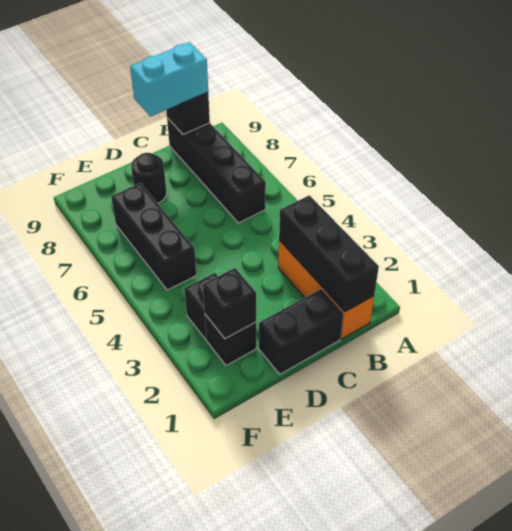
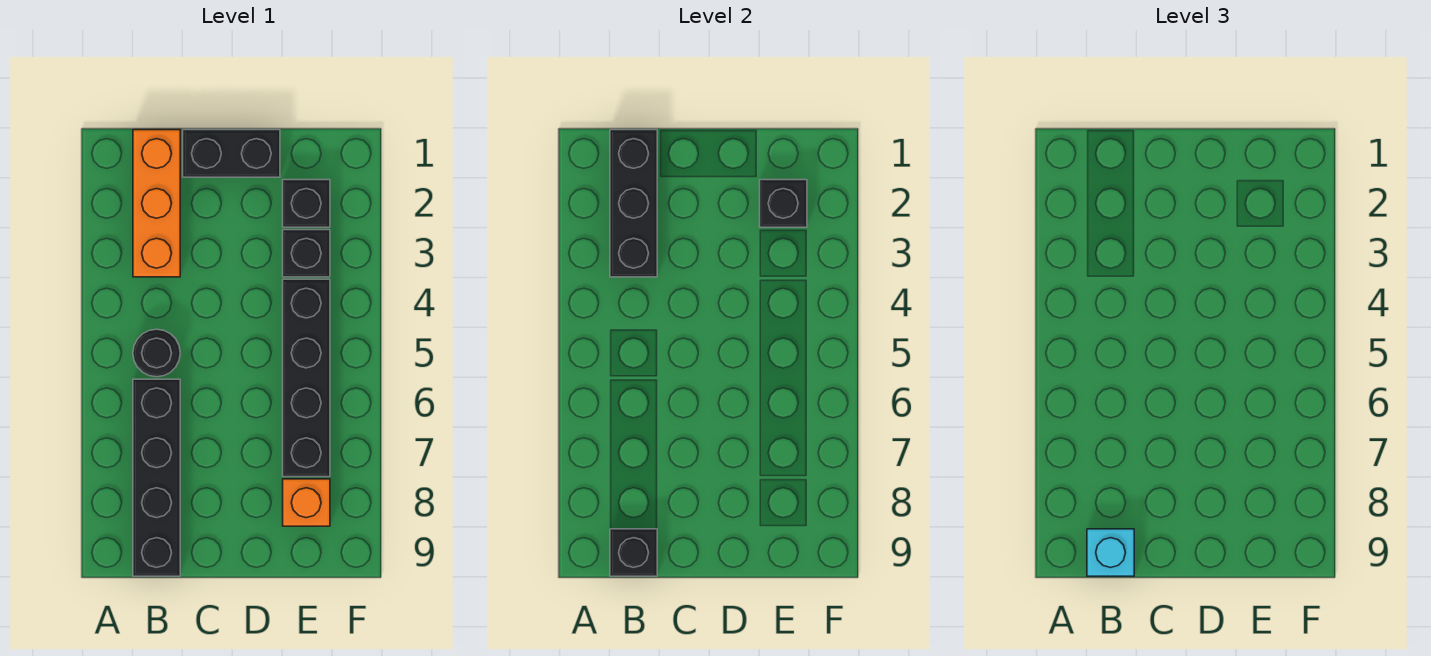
cyan 1x2 brick [130,42,208,116] -> cyan 1x1 brick [1087,529,1134,576]
black 1x1 round brick [131,153,167,203] -> black 1x1 round brick moved to [133,329,180,377]
black 1x3 brick [111,183,197,290] -> black 1x4 brick [283,279,330,477]
none -> orange 1x1 brick [283,479,330,526]

